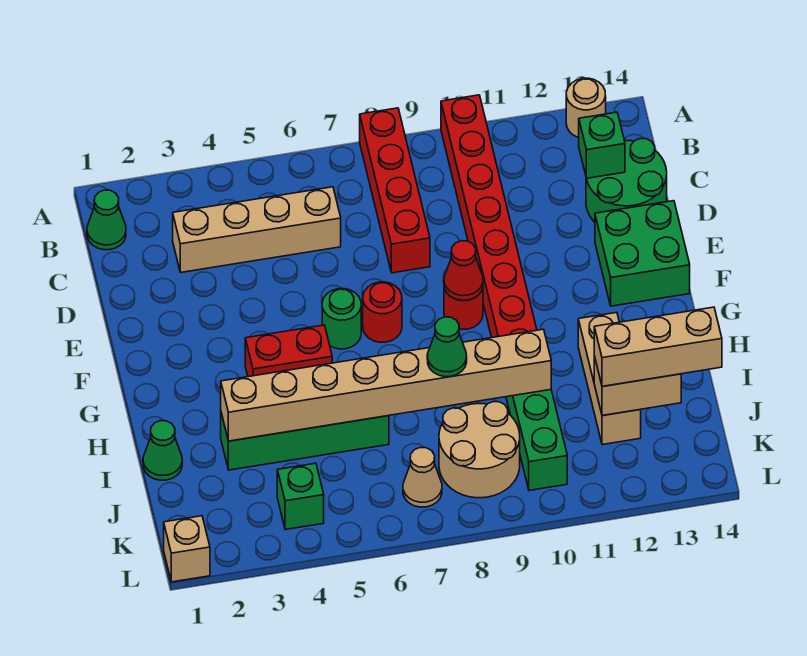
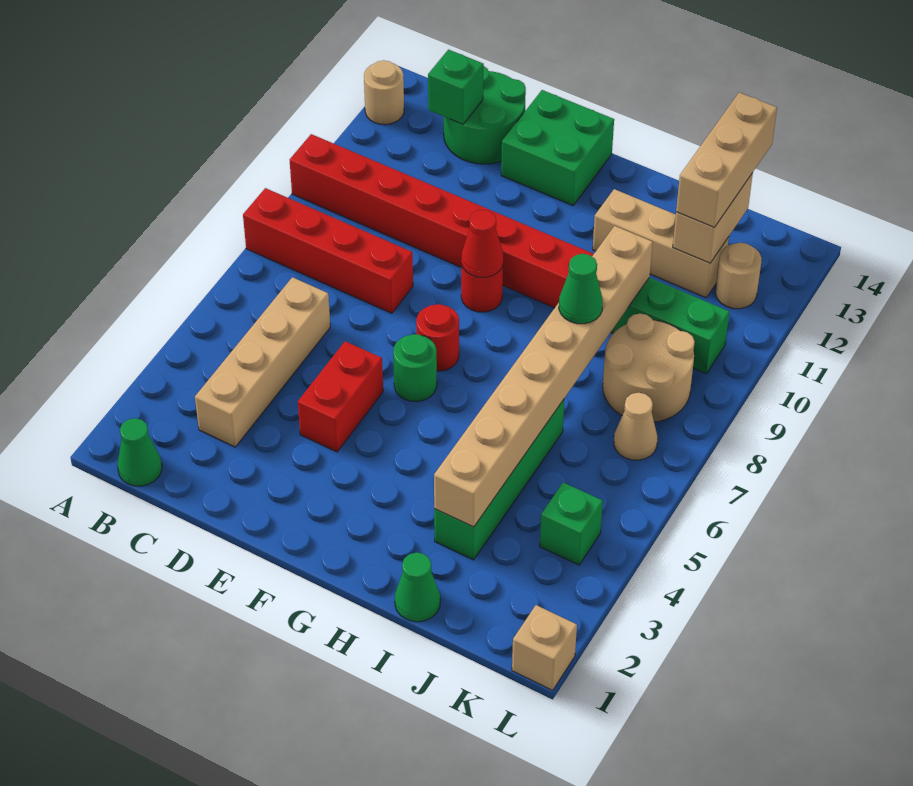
red 1x2 brick [245,325,332,377] -> red 1x2 brick moved to [298,341,383,452]
none -> tan 1x1 round brick [715,243,761,309]

